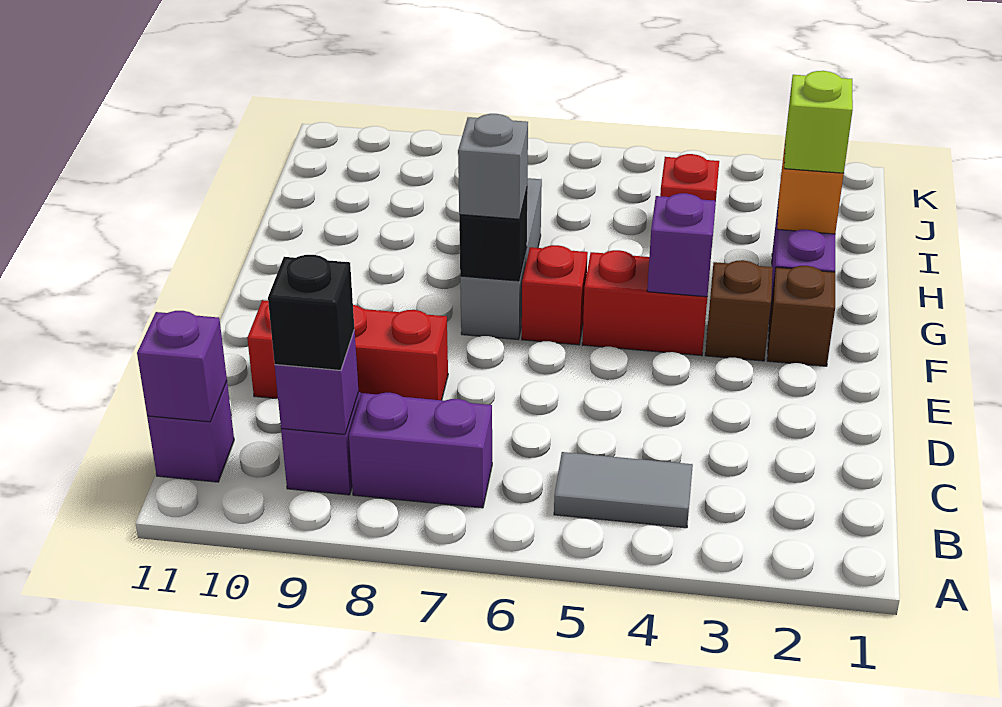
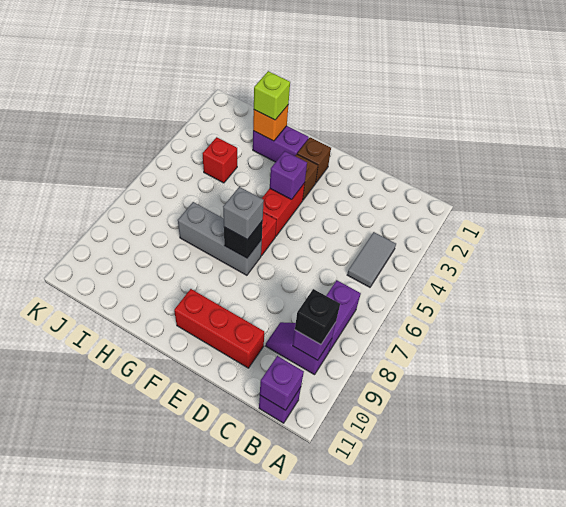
red 1x3 brick [247,300,448,400] -> red 1x3 brick turned to [174,289,264,368]

